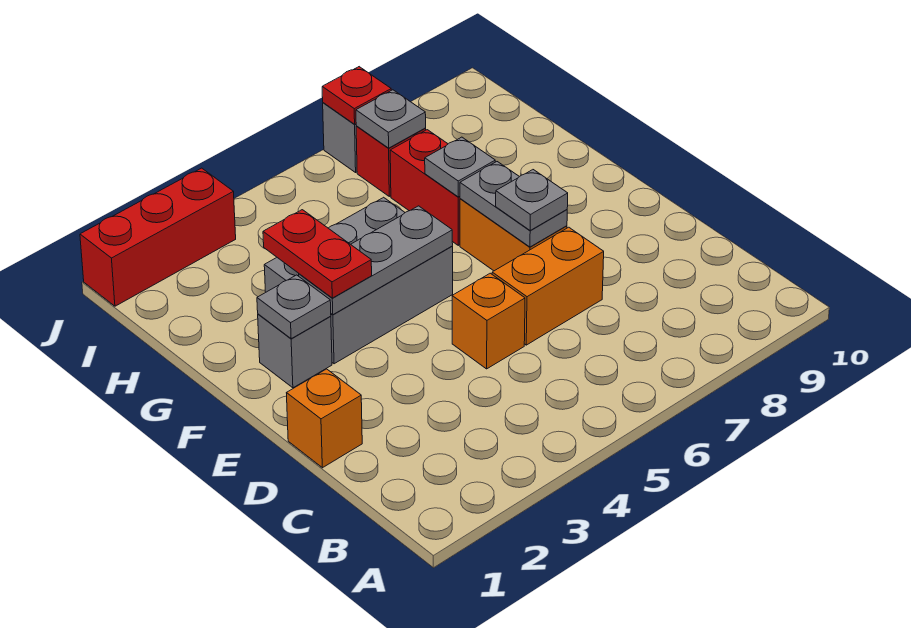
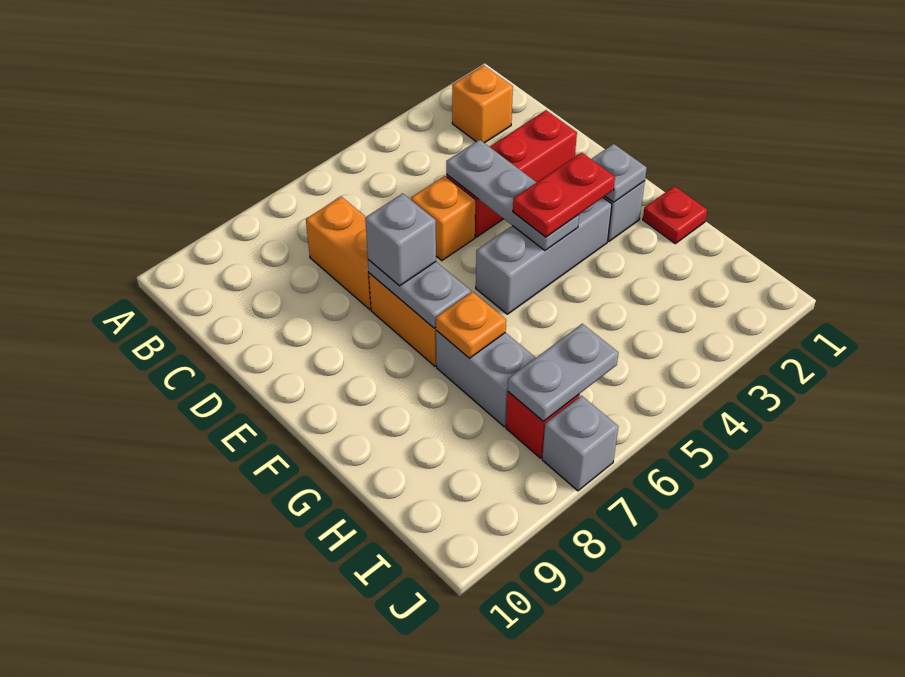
orange 1x1 brick [287,369,362,468] -> orange 1x1 brick moved to [452,65,513,143]
orange 1x2 brick [492,227,604,345] -> orange 1x2 brick turned to [306,197,371,310]
grey 1x1 plate [496,170,568,230] -> grey 1x1 brick [365,194,436,286]
grey 2x3 brick [264,197,453,364] -> grey 1x3 brick [476,198,612,314]
grey 1x3 plate [299,206,453,315] -> grey 1x3 plate turned to [446,140,579,251]
red 1x2 plate [263,210,372,298] -> red 1x2 plate turned to [513,152,615,237]
red 1x2 brick [390,130,460,245] -> grey 1x2 brick [436,331,536,427]
grey 1x1 plate [425,137,495,197] -> orange 1x1 plate [436,292,506,358]
grey 1x1 plate [356,90,426,148] -> grey 1x2 plate [508,324,618,422]
red 1x3 brick [80,168,236,306] -> red 1x3 brick moved to [446,110,577,237]
red 1x1 plate [322,67,391,124] -> red 1x1 plate moved to [643,186,707,244]

